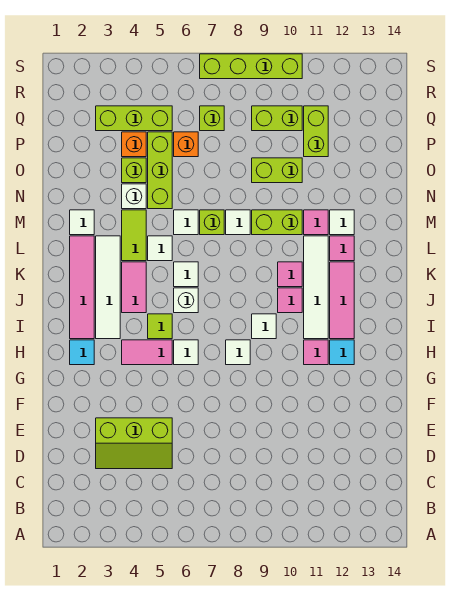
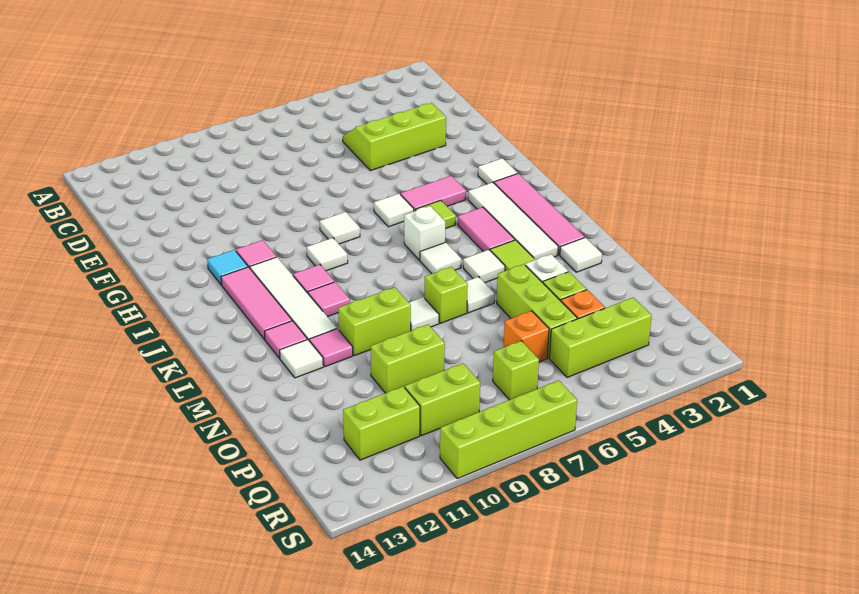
cyan 1x1 tile [70,340,94,365] -> white 1x1 tile [478,158,518,184]
lime 1x2 brick [304,106,328,157] -> lime 1x2 brick turned to [343,387,420,460]

